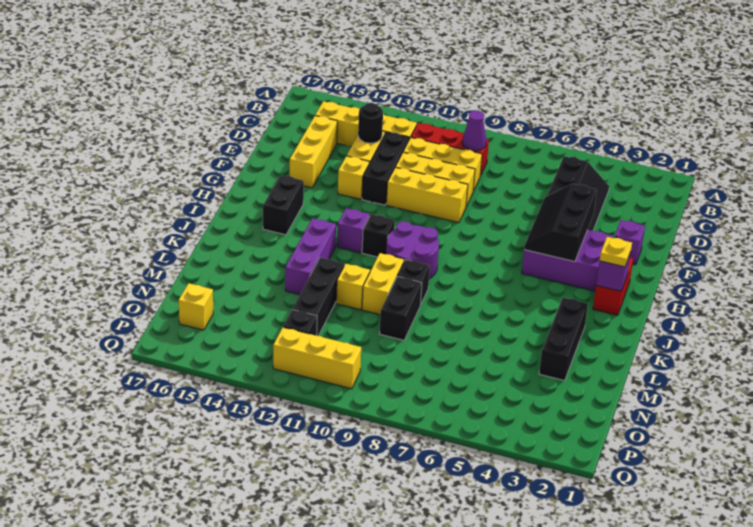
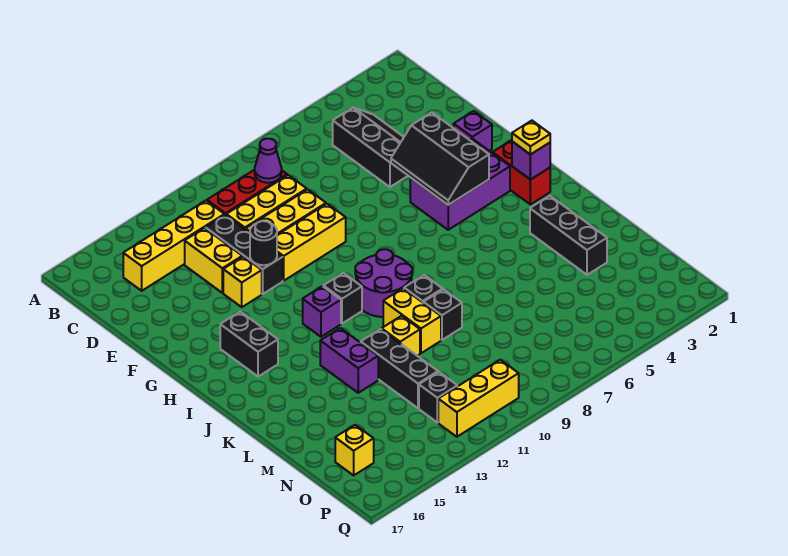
black 1x1 round brick [358,103,383,143] -> black 1x1 round brick moved to [250,221,277,265]
yellow 1x3 brick [290,116,337,188] -> none
purple 1x3 brick [285,218,336,295] -> purple 1x2 brick [320,328,378,393]
black 1x2 brick [379,276,422,340] -> black 1x1 brick [424,289,462,340]

